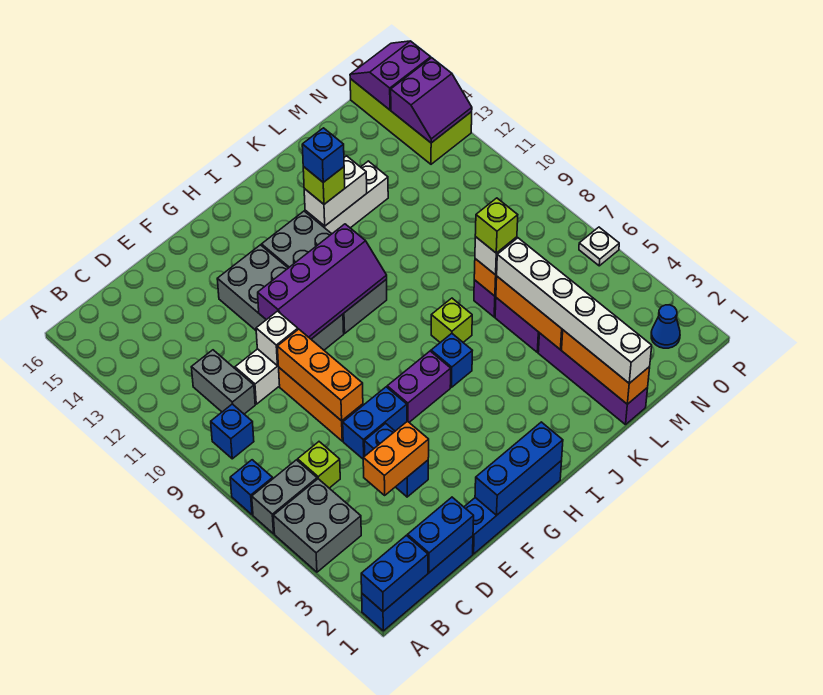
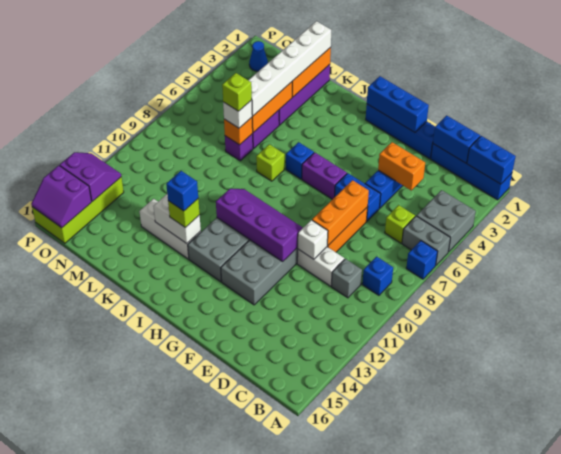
grey 1x2 brick [191,350,255,414] -> grey 1x1 brick [331,259,362,298]
white 1x1 plate [579,227,619,266] -> none

